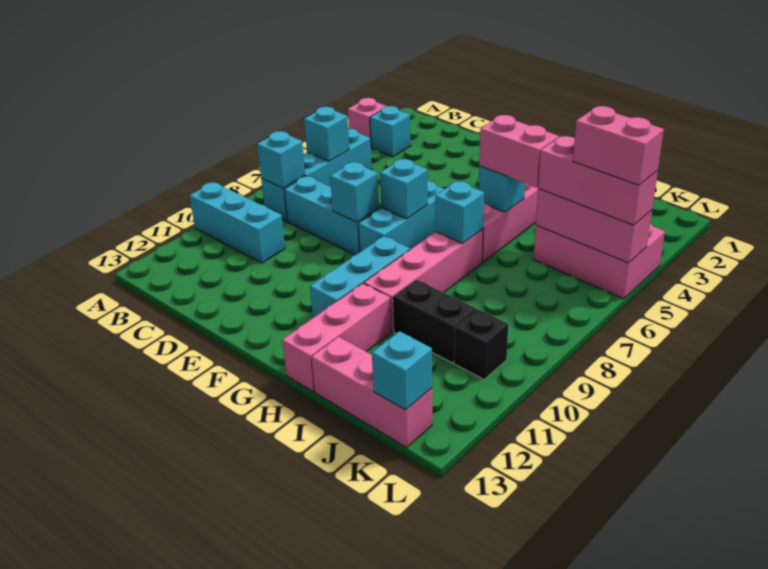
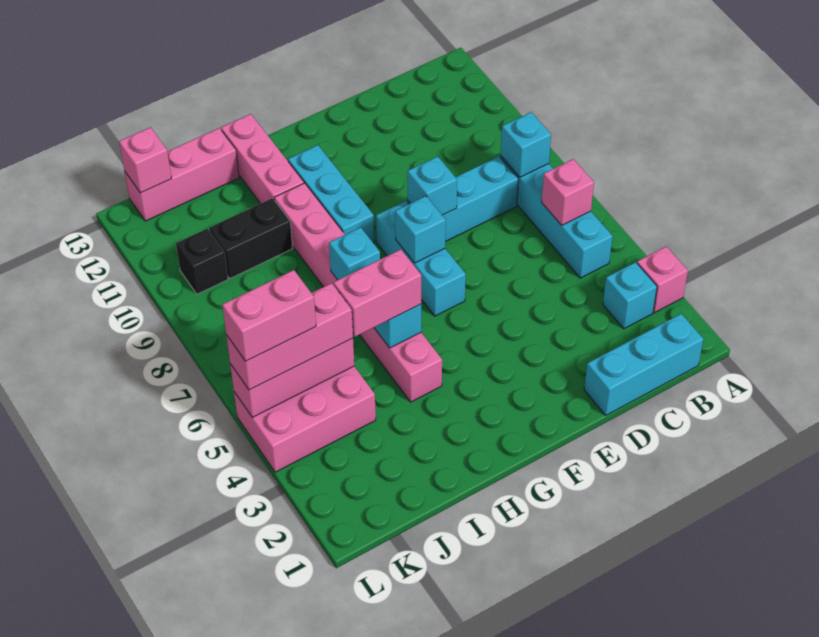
cyan 1x3 brick [190,182,285,263] -> cyan 1x3 brick moved to [584,314,703,415]
cyan 1x1 brick [304,107,349,161] -> pink 1x1 brick [542,159,594,225]
cyan 1x1 brick [372,331,432,410] -> pink 1x1 brick [119,127,171,193]

